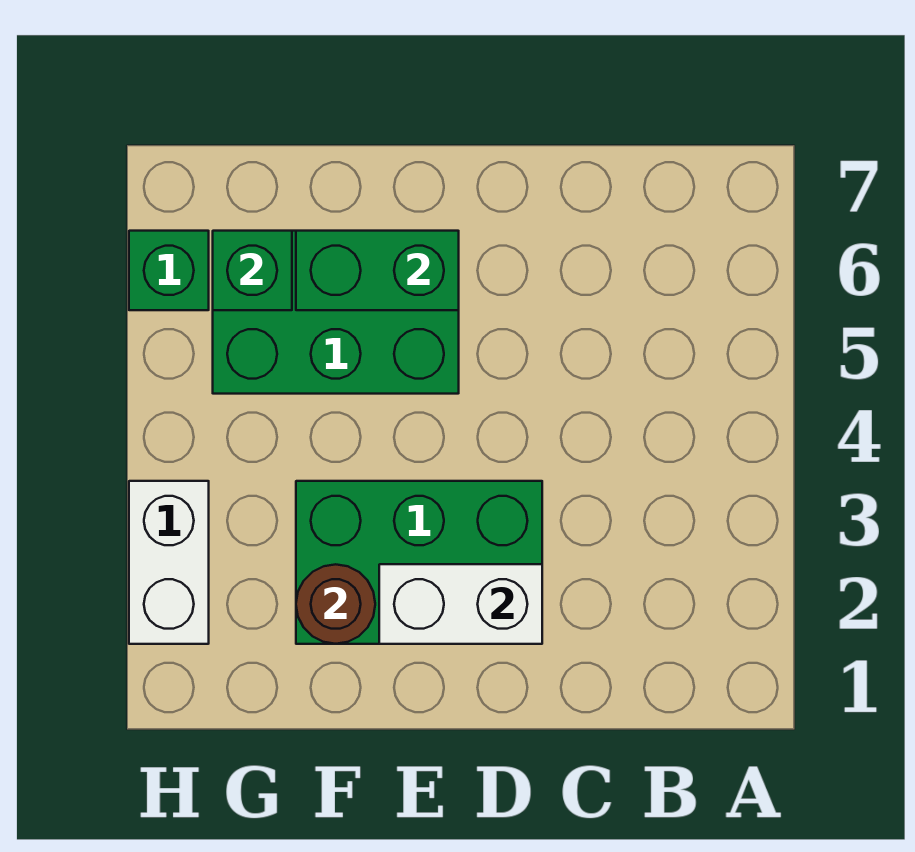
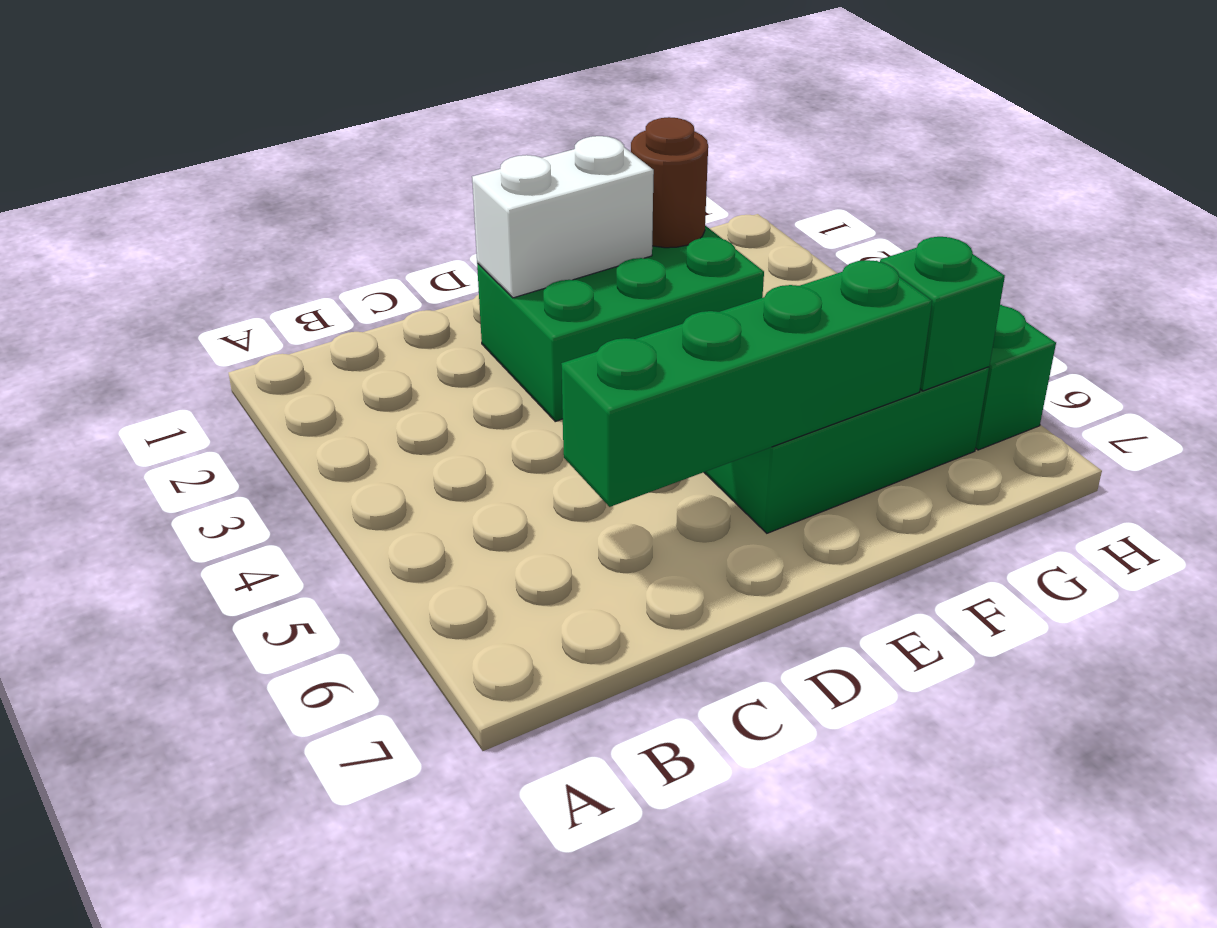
green 1x2 brick [296,231,459,310] -> green 1x4 brick [561,260,932,507]
white 1x2 brick [129,481,209,644] -> none

